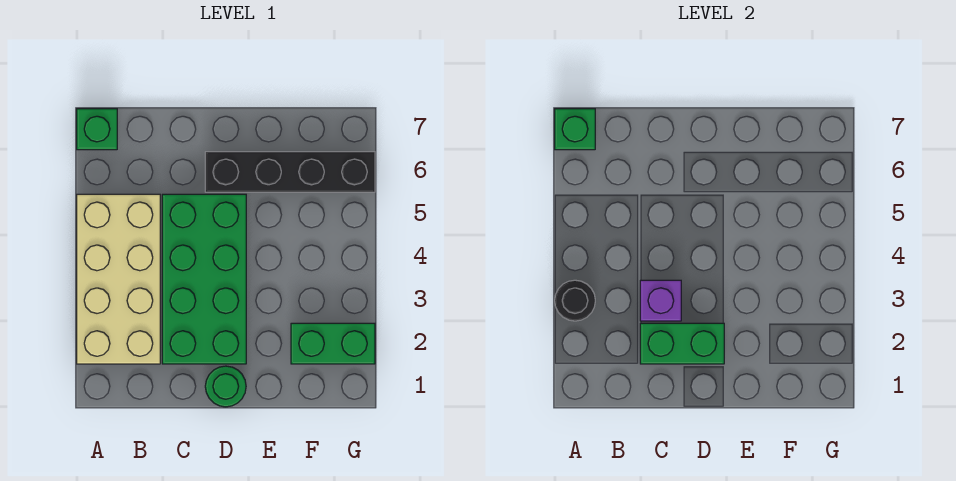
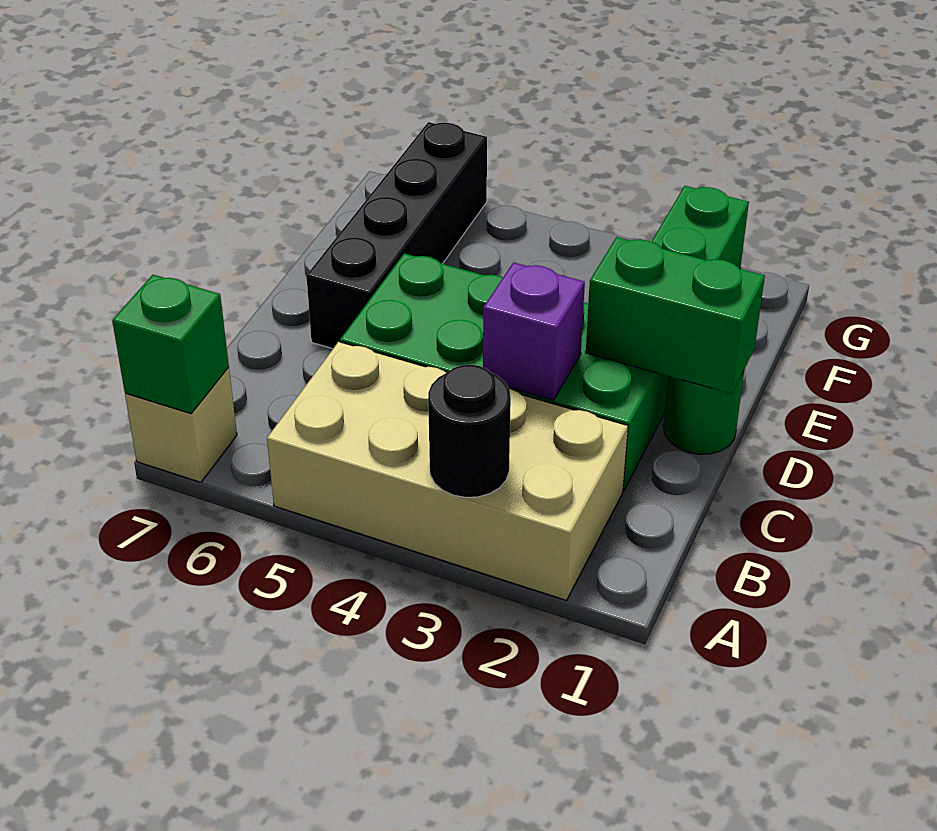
green 1x1 brick [77,109,117,150] -> tan 1x1 brick [125,367,237,482]
green 1x2 brick [640,323,724,364] -> green 1x2 brick turned to [586,237,765,394]

